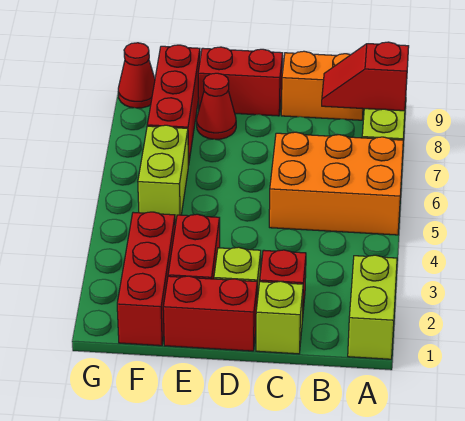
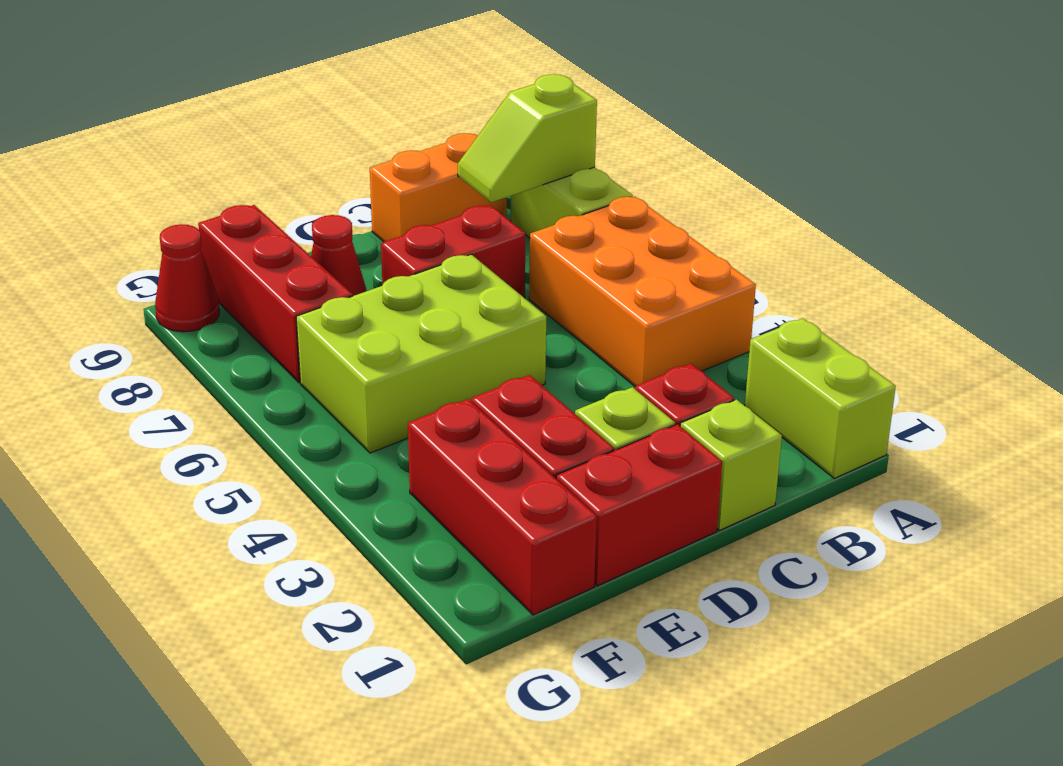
orange 2x3 brick [269,132,403,235] -> orange 2x3 brick turned to [529,197,756,386]
red 1x2 slope [322,42,409,111] -> lime 1x2 slope [458,74,597,202]
red 1x2 brick [198,47,283,116] -> red 1x2 brick moved to [381,206,525,298]
lime 1x2 brick [138,125,188,222] -> lime 2x3 brick [296,254,546,453]

